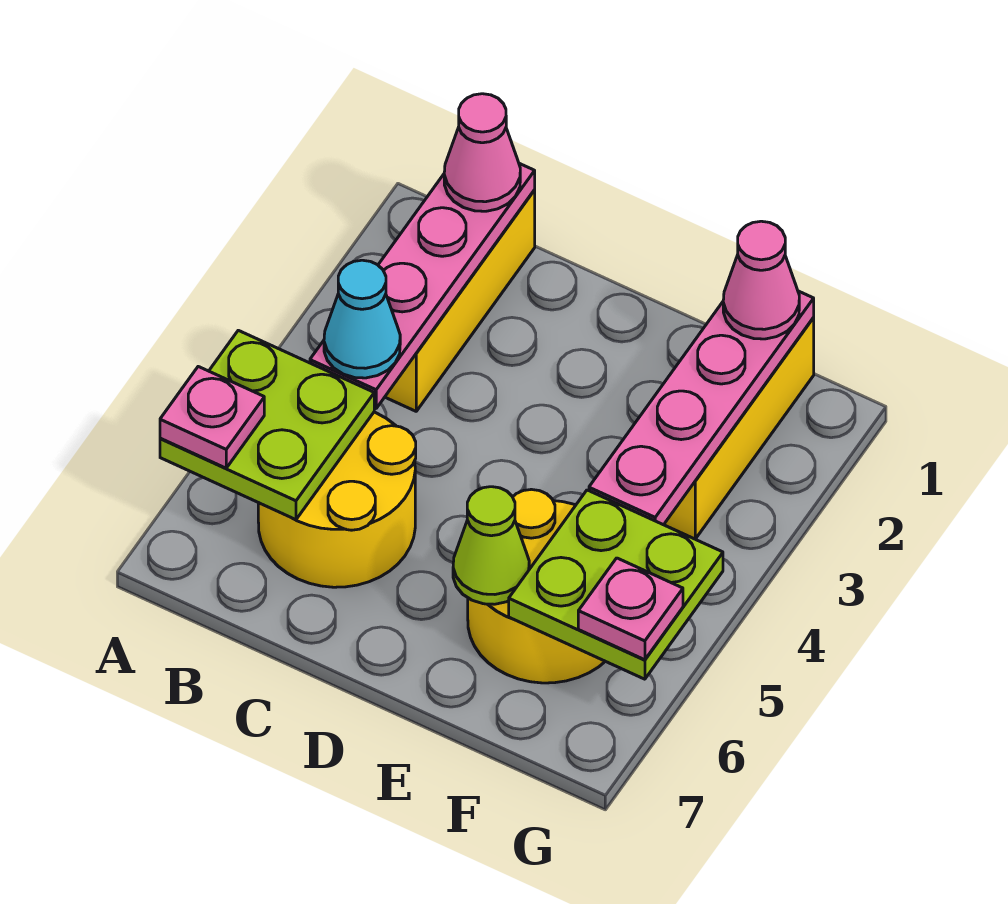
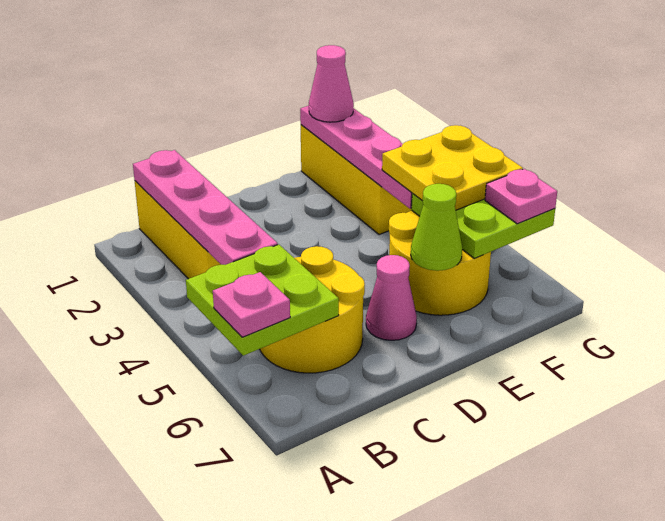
pink 1x1 cone [444,94,520,211] -> pink 1x1 cone moved to [366,255,417,340]
cyan 1x1 cone [324,260,400,378] -> none
none -> yellow 2x2 plate [382,125,523,210]

